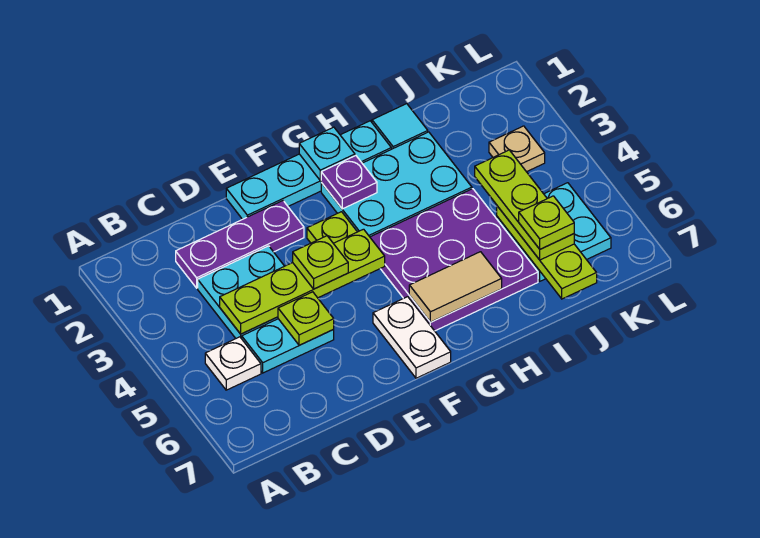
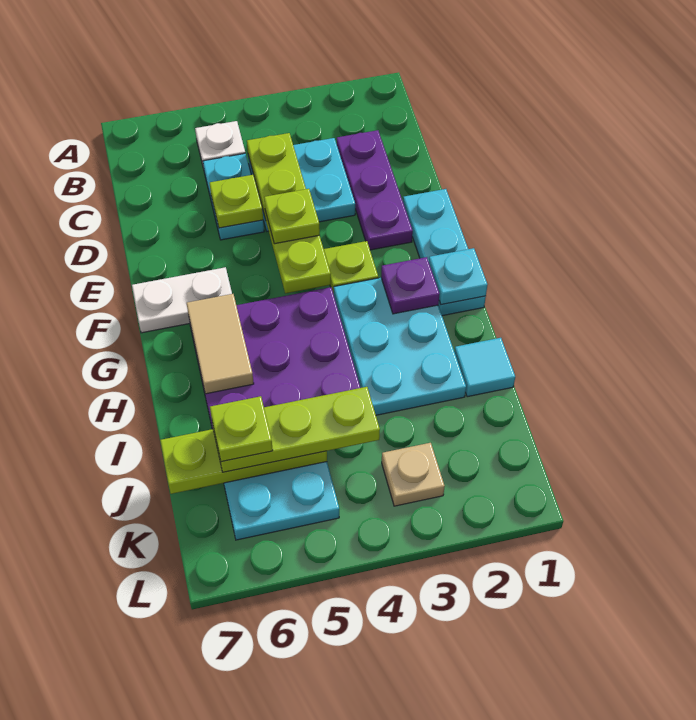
cyan 1x4 plate [226,121,391,219] -> cyan 1x3 plate [403,189,486,316]

